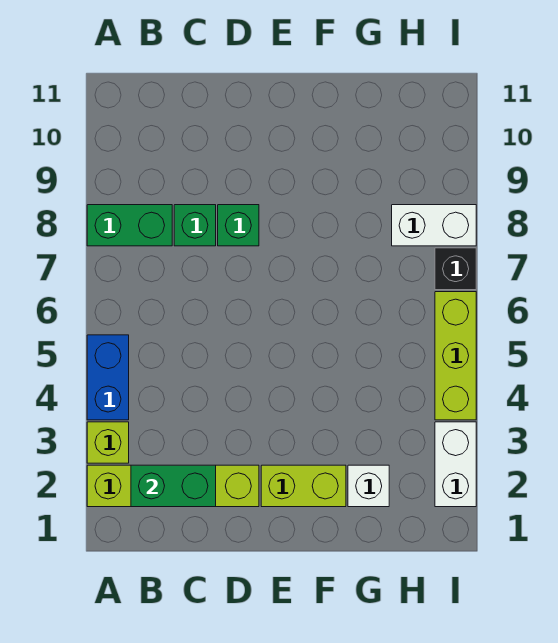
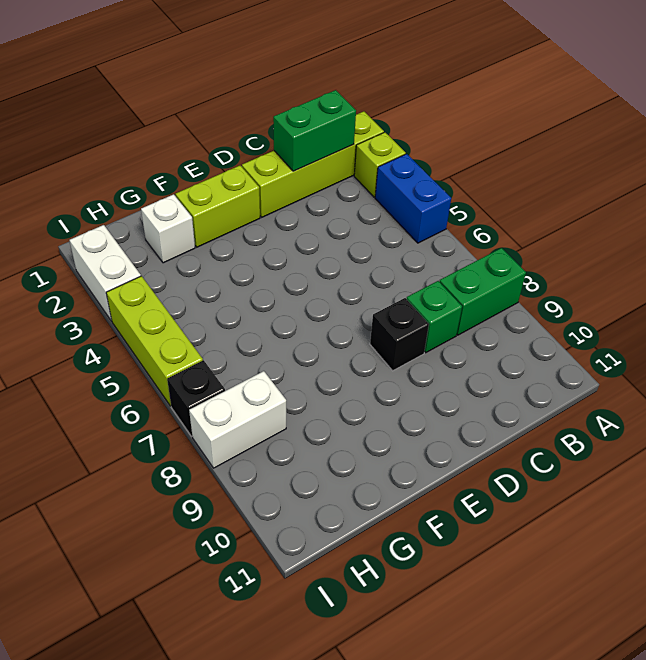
green 1x1 brick [218,205,259,246] -> black 1x1 brick [370,298,429,371]

